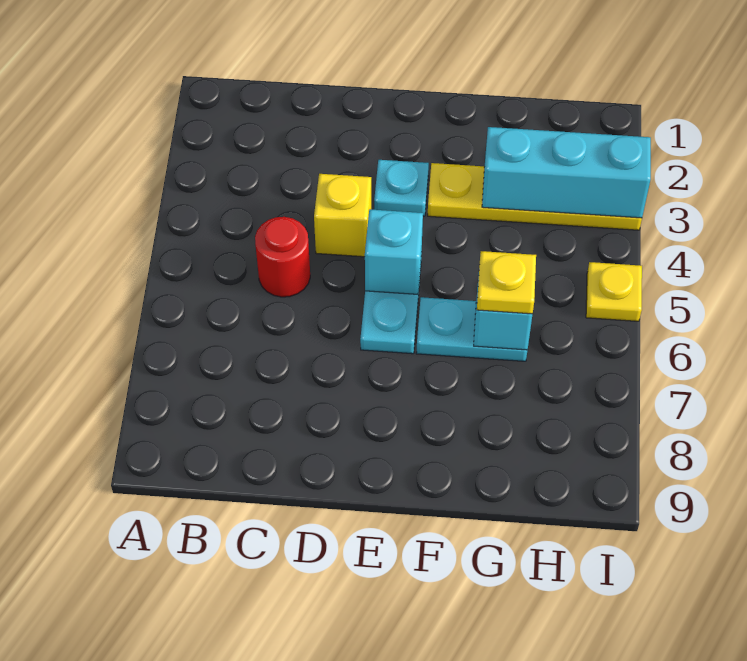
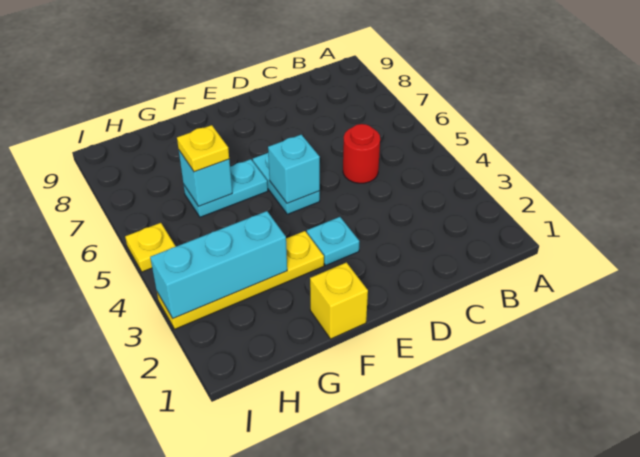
yellow 1x1 brick [314,174,371,257] -> yellow 1x1 brick moved to [310,262,368,339]

